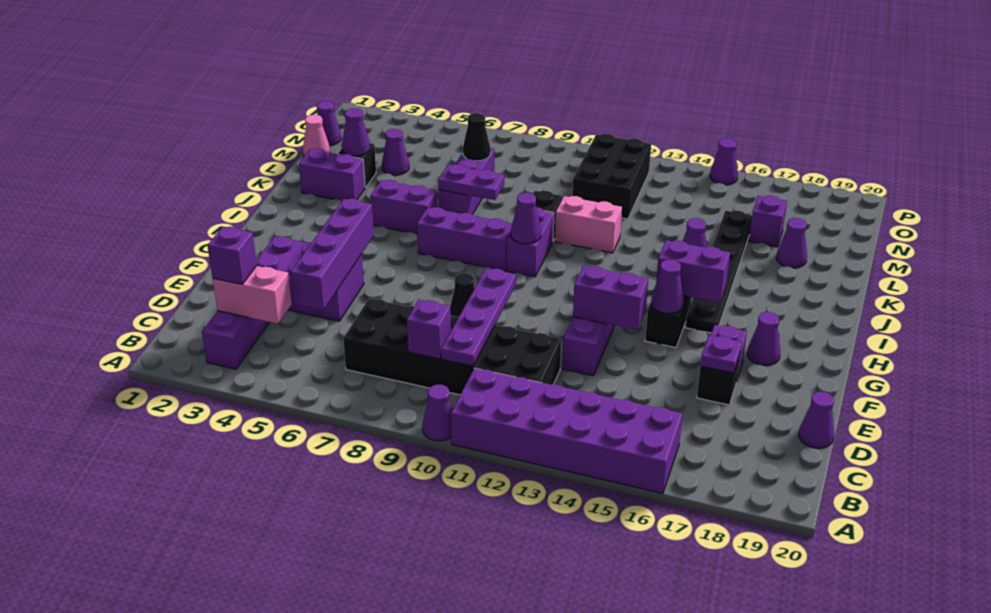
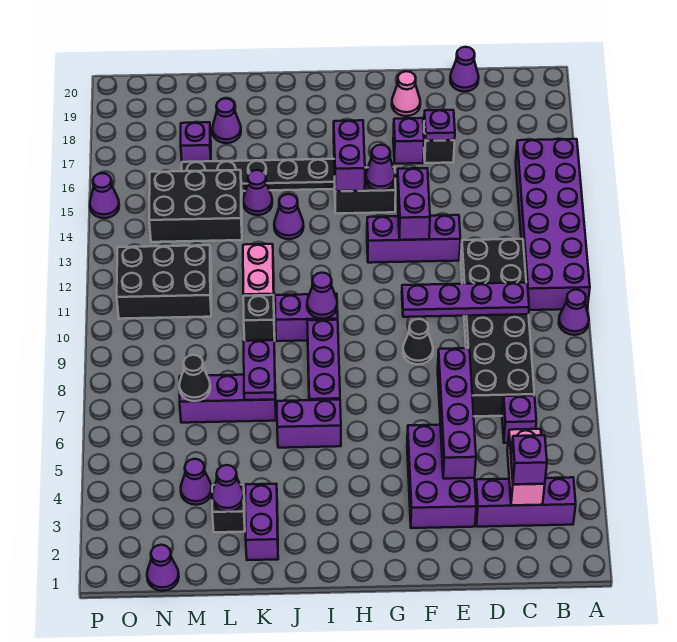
purple 1x1 brick [407,300,451,359] -> purple 1x1 brick moved to [502,396,536,443]
purple 1x4 brick [290,199,374,310] -> purple 1x4 brick turned to [438,348,476,479]
purple 1x1 cone [747,312,780,366] -> purple 1x1 cone moved to [274,194,304,239]
purple 1x2 brick [370,180,437,234] -> purple 1x2 brick turned to [277,400,341,448]
none -> black 2x3 brick [149,170,242,242]
pink 1x1 cone [303,115,330,156] -> pink 1x1 cone moved to [392,71,420,116]

